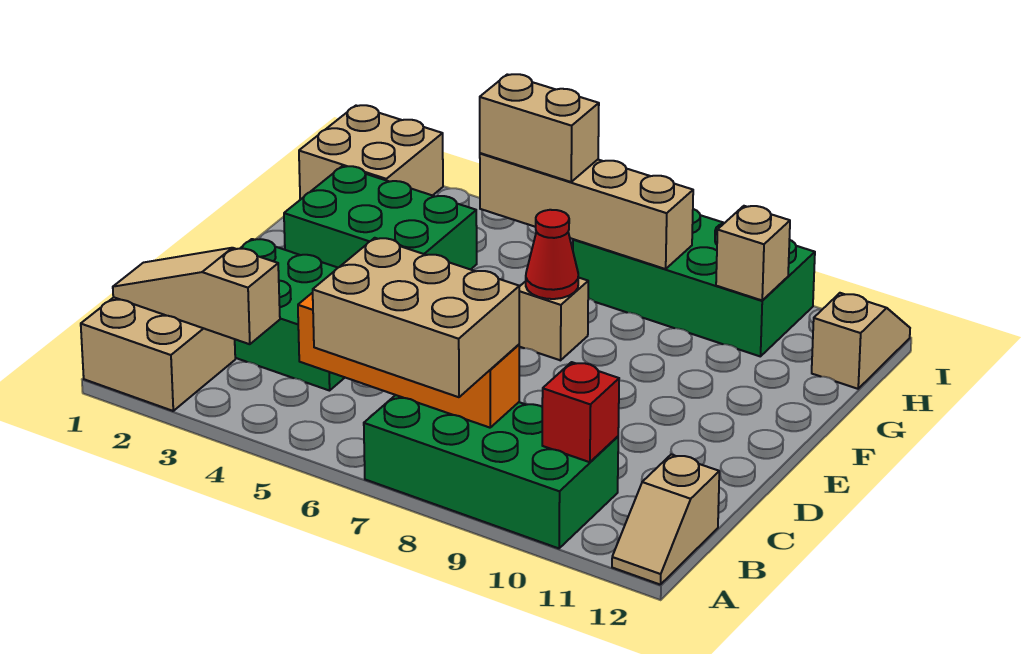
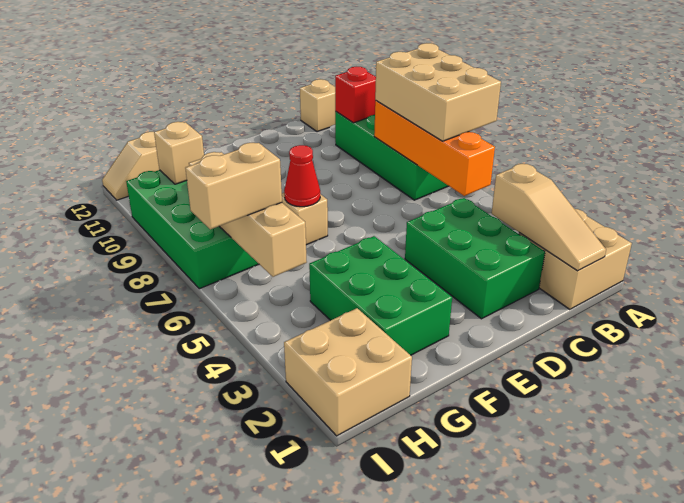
tan 1x2 brick [480,74,599,182] -> tan 1x2 brick turned to [185,143,282,229]

